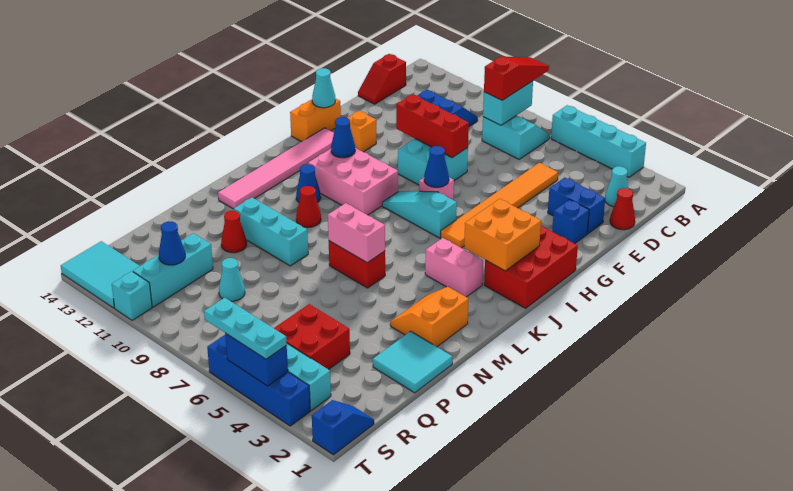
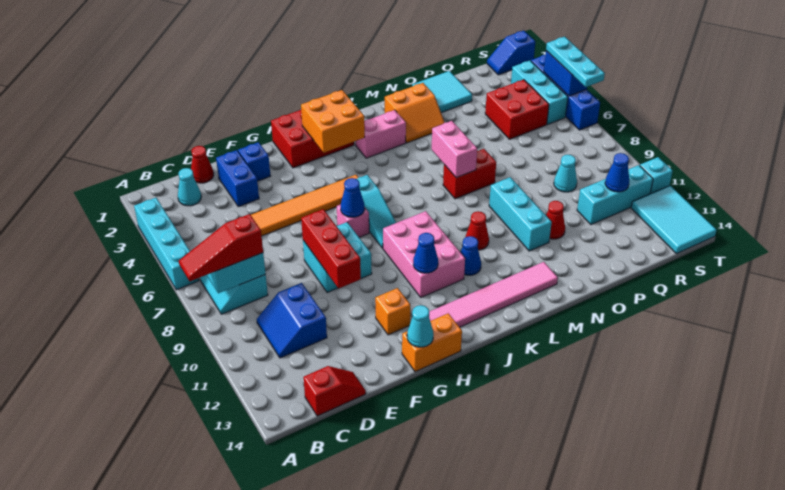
pink 1x2 brick [425,238,483,297] -> pink 1x2 brick turned to [356,110,406,158]
red 1x2 brick [329,241,385,288] -> red 1x2 brick turned to [443,149,496,199]

